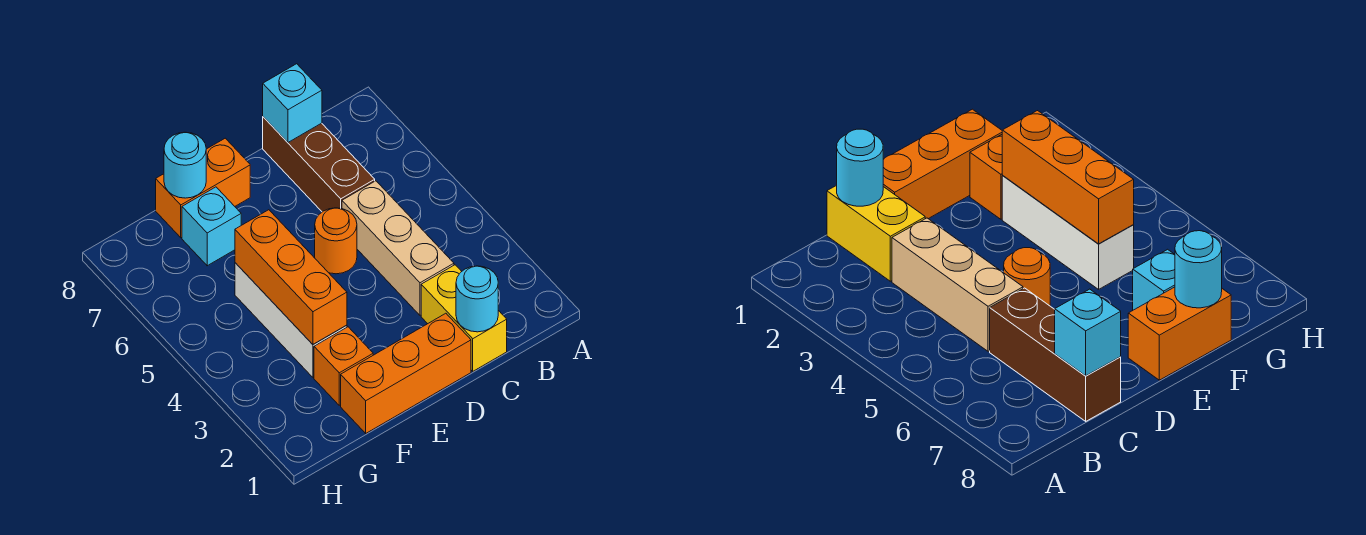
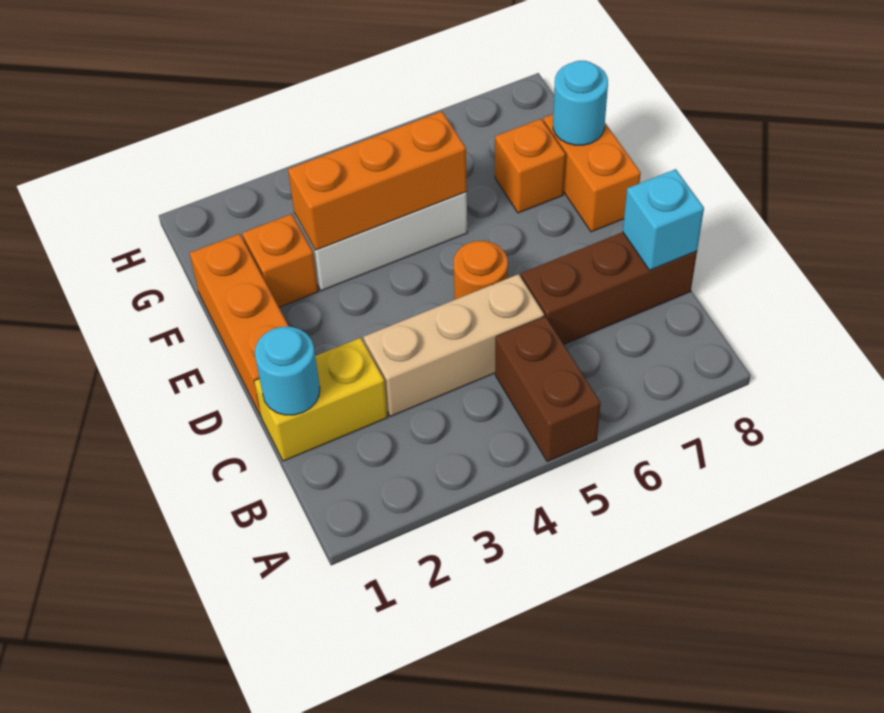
none -> brown 1x2 brick [495,316,600,461]
cyan 1x1 brick [182,187,241,266] -> orange 1x1 brick [495,119,565,213]

